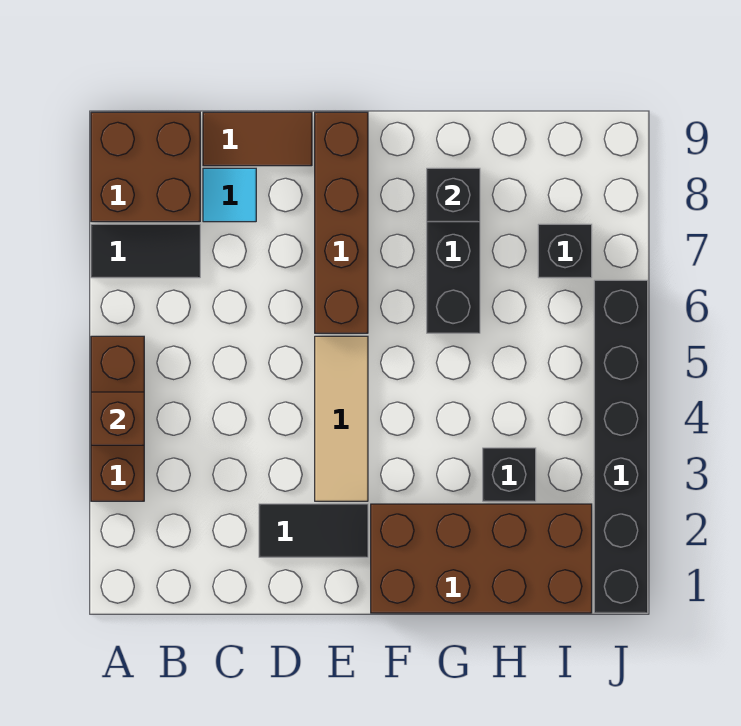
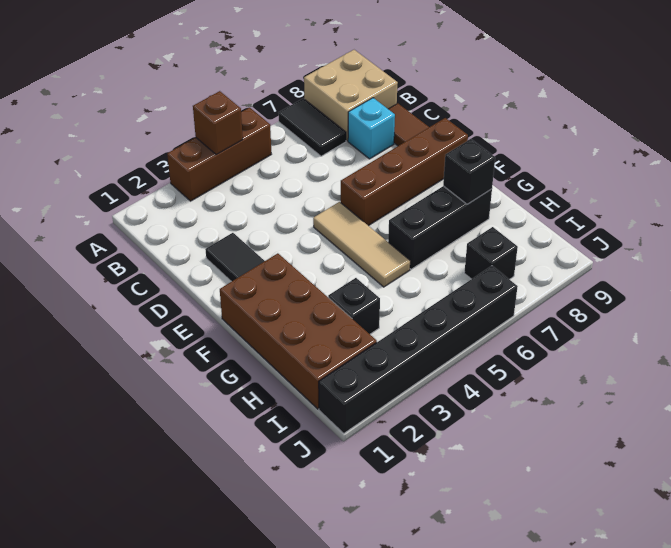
brown 2x2 brick [91,112,200,222] -> tan 2x2 brick [304,50,398,141]
cyan 1x1 tile [203,168,256,222] -> cyan 1x1 brick [348,98,395,159]
tan 1x3 tile [315,336,368,501] -> tan 1x3 tile turned to [313,202,410,287]

